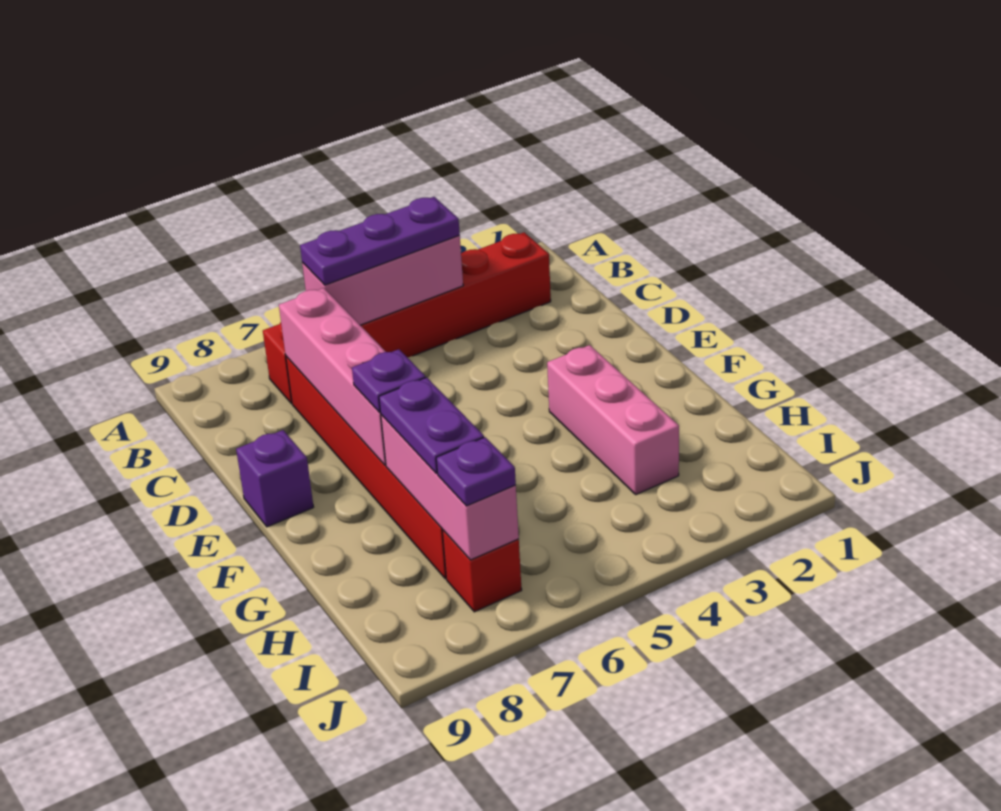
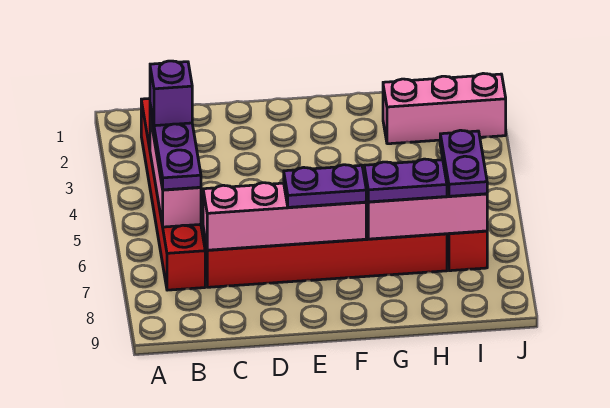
purple 1x1 brick [236,430,313,527] -> purple 1x1 brick moved to [150,61,192,126]
pink 1x3 brick [547,345,679,495] -> pink 1x3 brick moved to [383,73,506,144]
purple 1x1 plate [352,349,426,412] -> purple 1x2 plate [284,165,366,207]
purple 1x1 plate [436,437,516,506] -> purple 1x2 plate [440,130,487,196]

